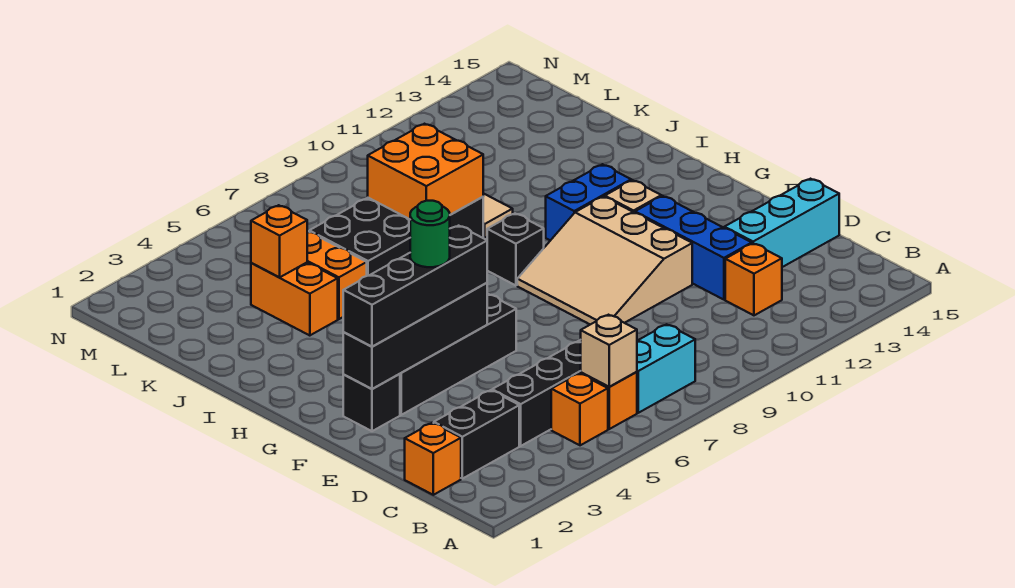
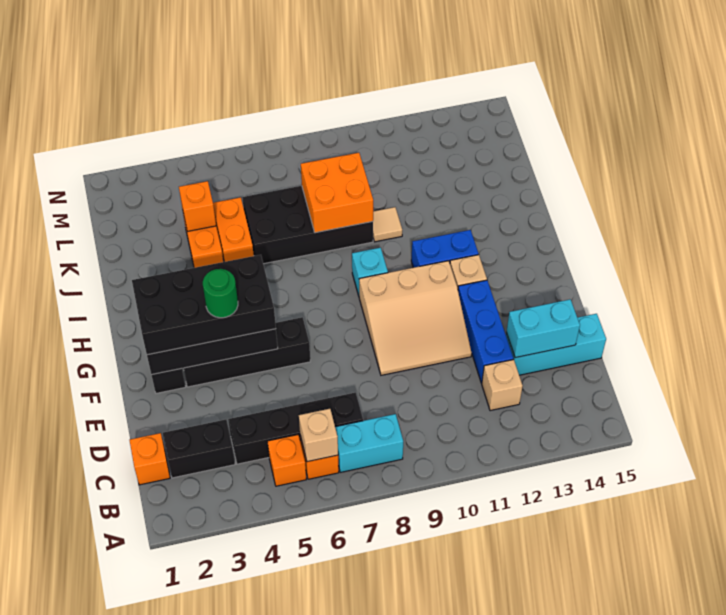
orange 1x1 brick [725,243,782,315] -> tan 1x1 brick [482,359,523,411]
none -> cyan 1x2 brick [506,299,580,358]
tan 3x3 slope [517,197,692,325] -> tan 3x3 slope turned to [359,261,472,375]
black 1x4 brick [343,226,487,347] -> black 2x4 brick [132,255,276,355]
black 1x1 brick [487,214,544,285] -> cyan 1x1 brick [352,248,388,296]

